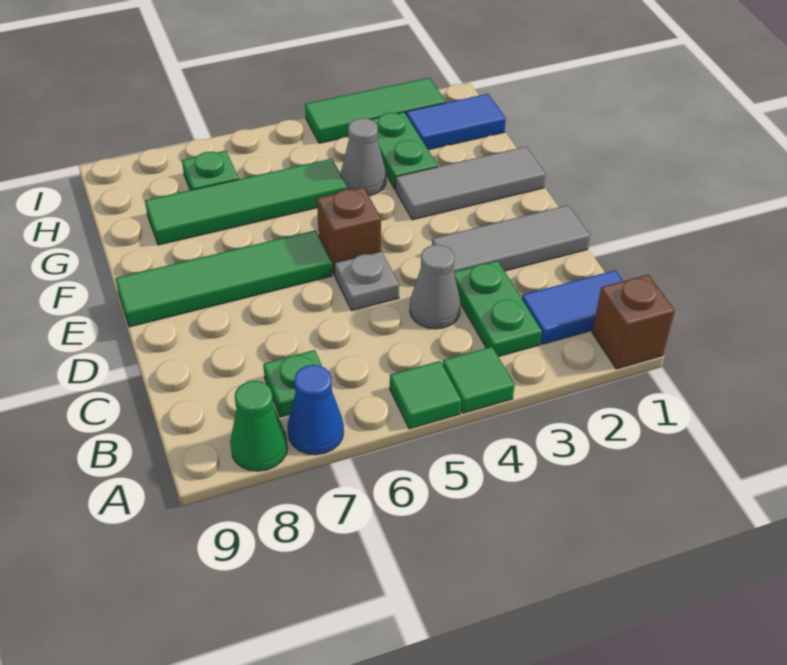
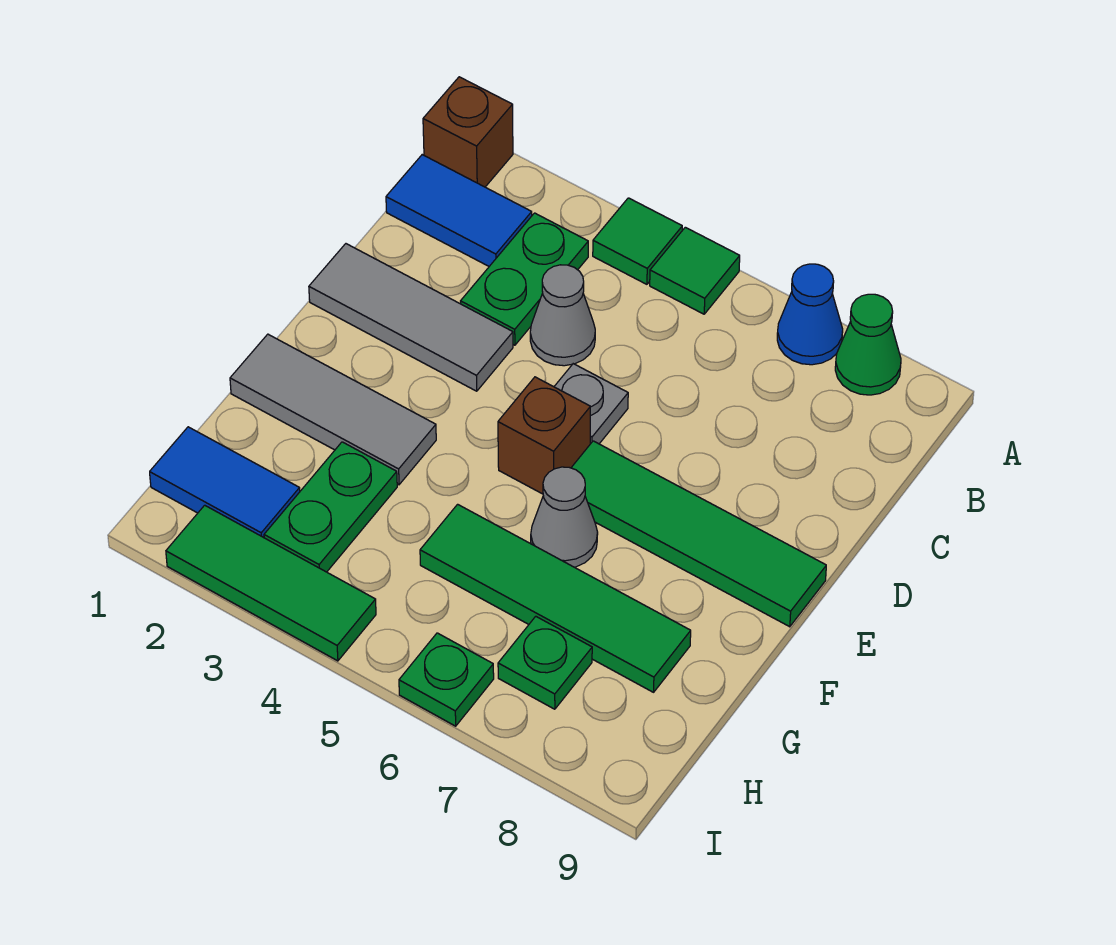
green 1x1 plate [263,350,332,417] -> green 1x1 plate moved to [399,633,494,726]
grey 1x1 cone [341,118,386,196] -> grey 1x1 cone moved to [531,467,598,567]

